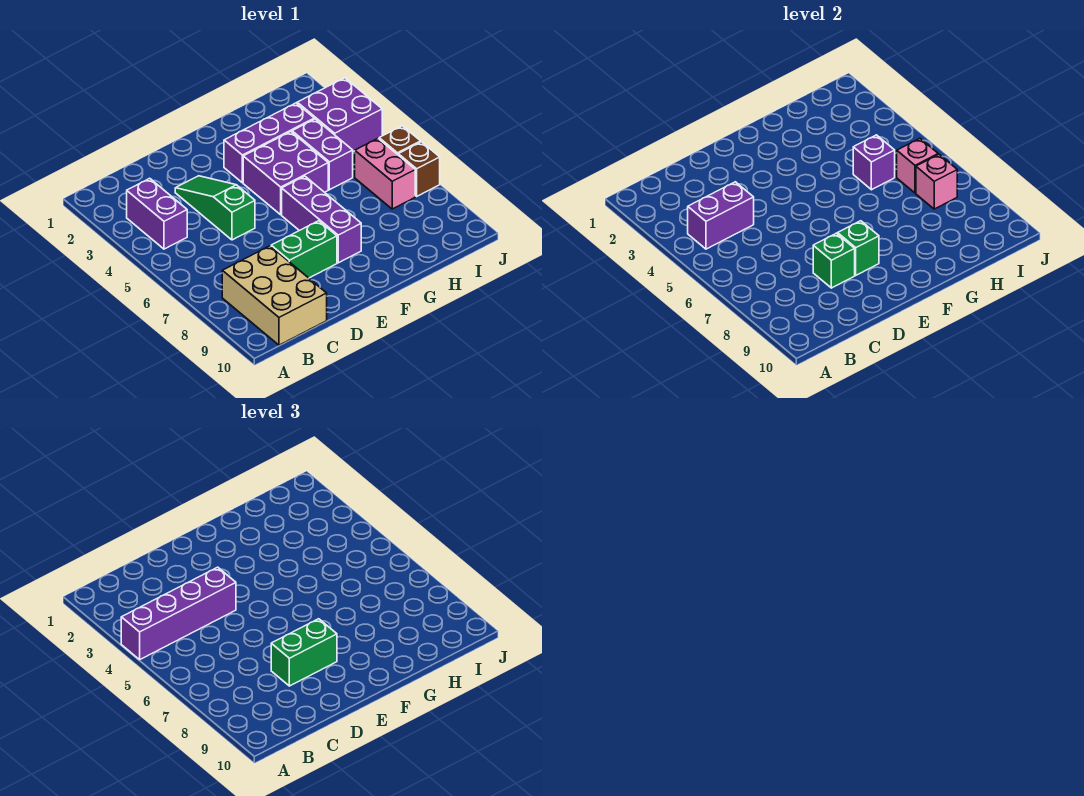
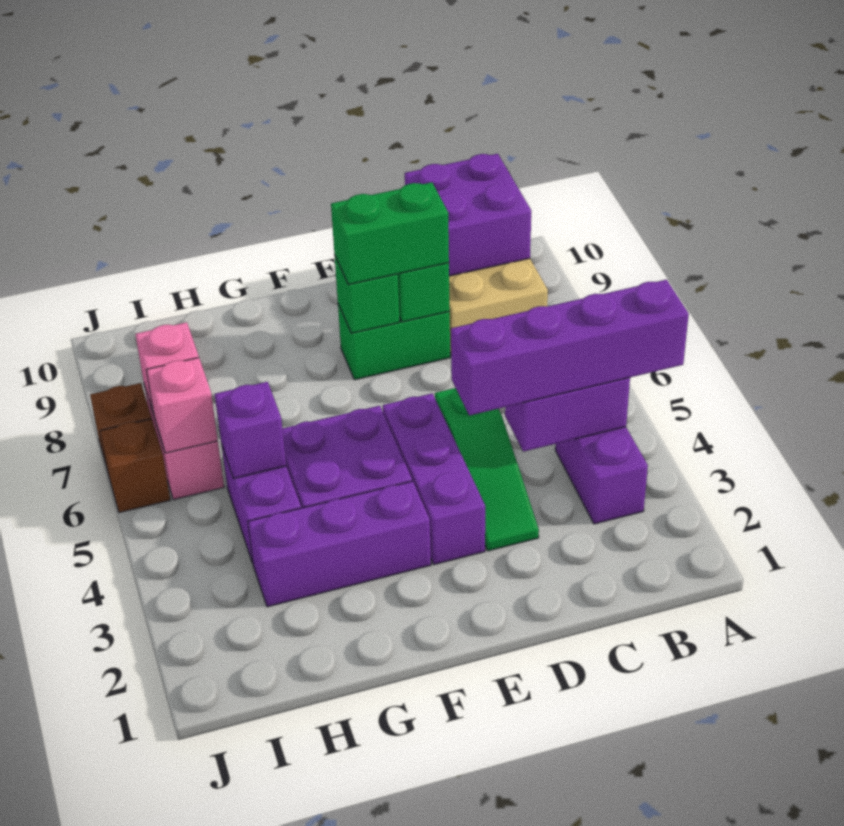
purple 1x3 brick [282,176,361,263] -> purple 1x3 brick moved to [383,394,485,565]
purple 2x2 brick [297,78,382,152] -> purple 2x2 brick moved to [405,154,531,276]

